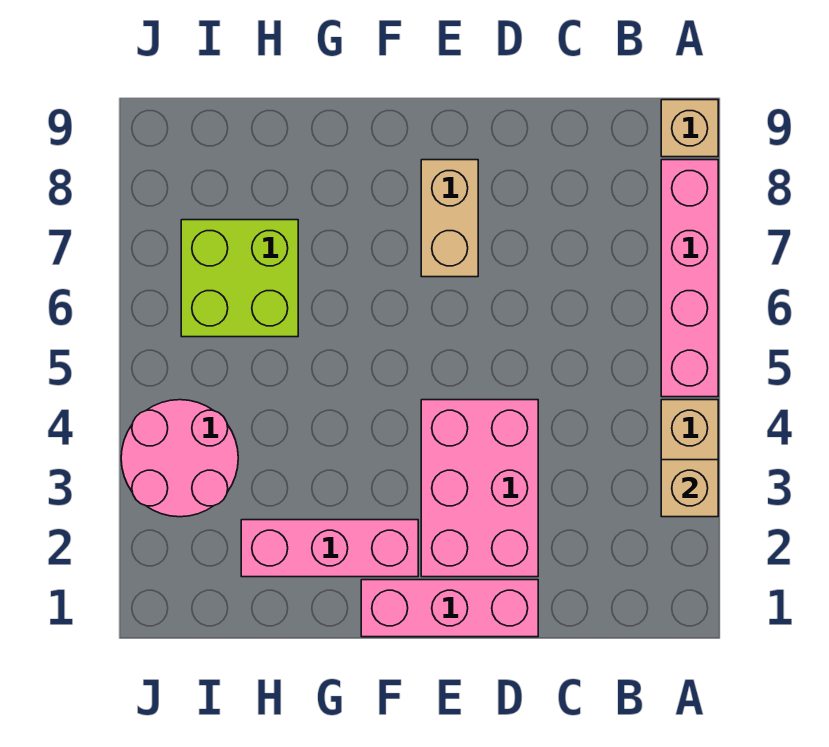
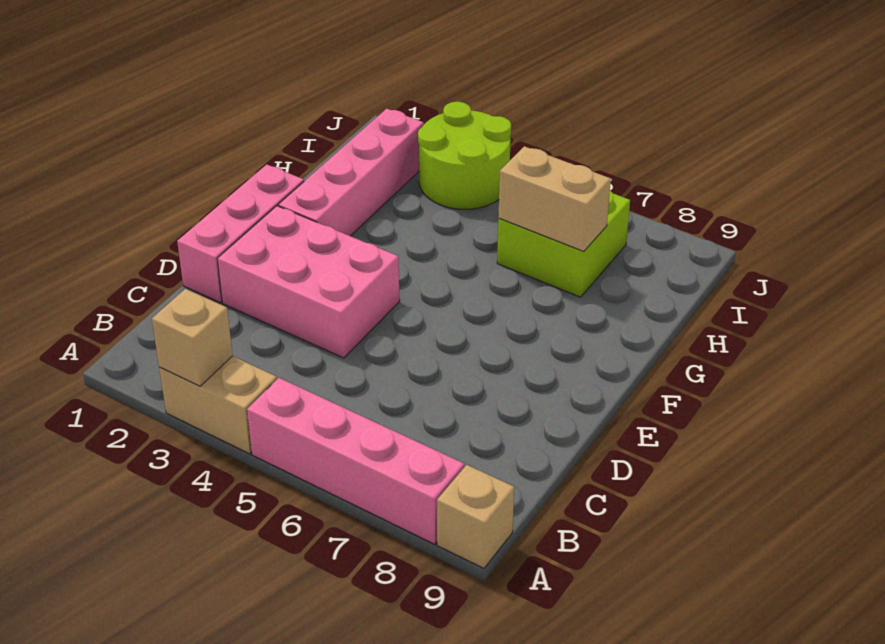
tan 1x2 brick [421,160,478,277] -> tan 1x2 brick moved to [498,146,611,251]
pink 1x3 brick [241,520,418,577] -> pink 1x4 brick [278,109,424,236]
pink 2x2 round brick [121,400,238,517] -> lime 2x2 round brick [418,102,511,209]

